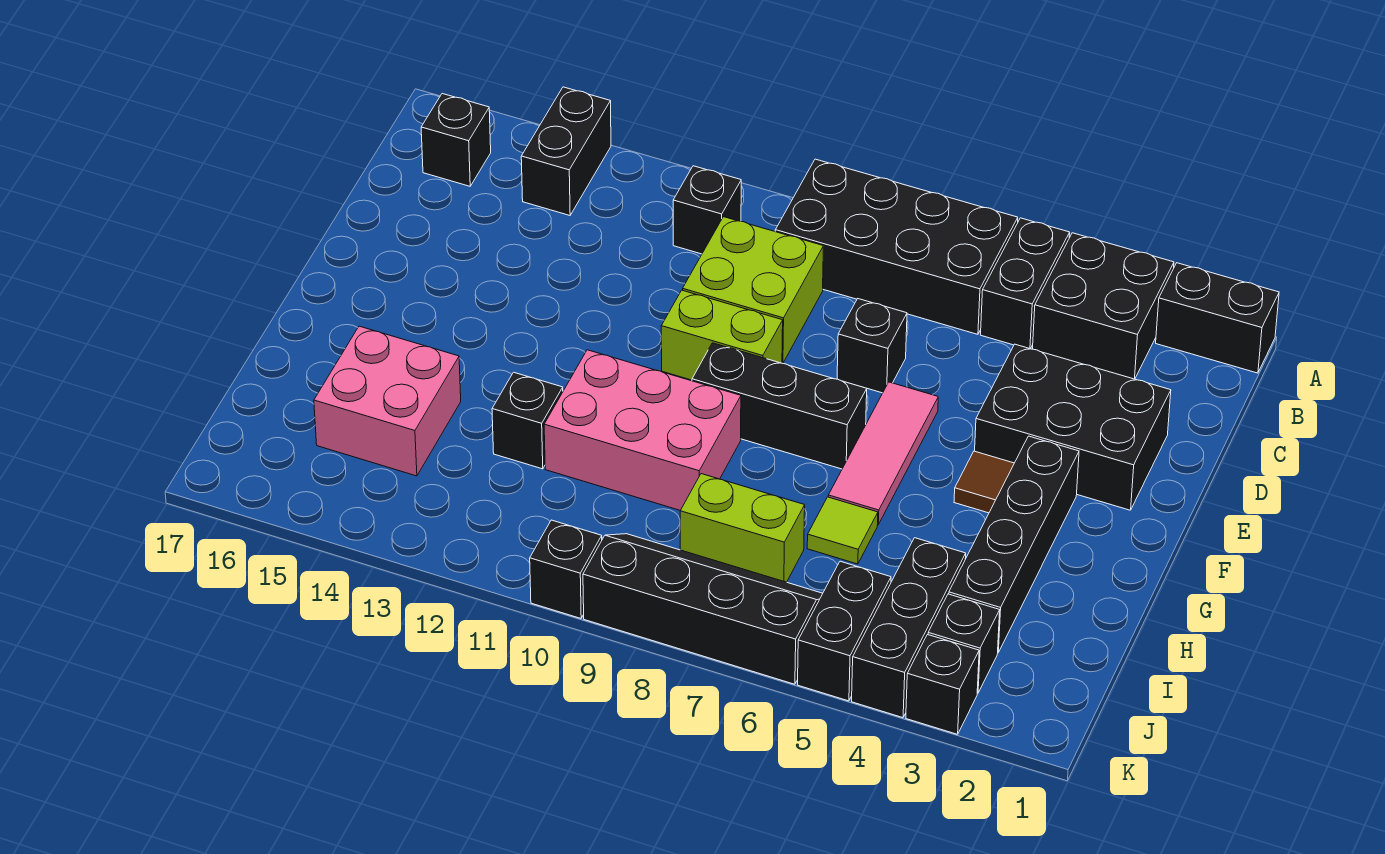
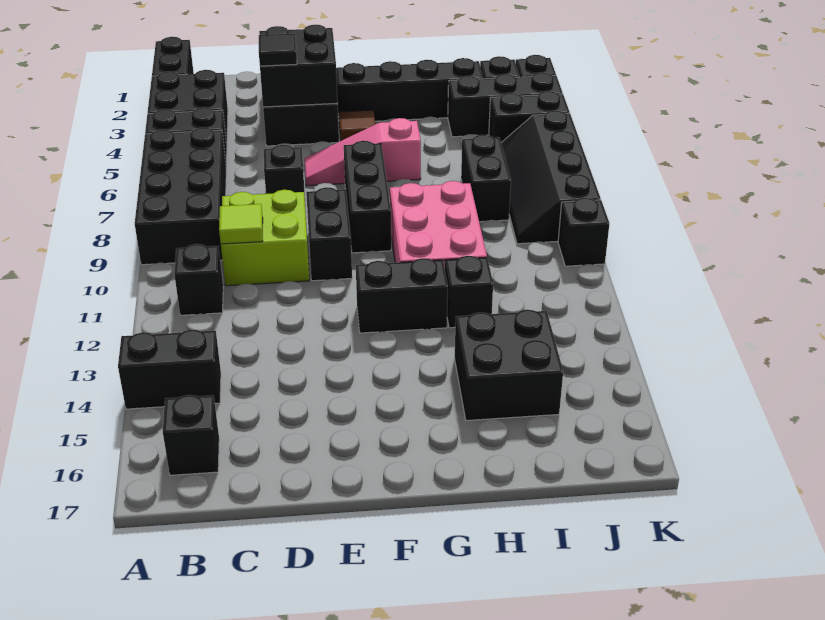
none -> black 2x2 brick [259,25,338,107]
none -> black 1x1 tile [259,33,297,66]
pink 1x3 tile [828,382,938,524] -> pink 1x3 slope [305,118,421,186]
lime 1x2 brick [661,290,783,380] -> black 1x2 brick [306,187,352,281]
none -> black 1x2 brick [356,258,448,333]
lime 1x1 tile [807,497,878,564] -> lime 1x1 tile moved to [219,204,263,244]
pink 2x2 brick [314,326,461,476] -> black 2x2 brick [455,310,563,421]
lime 1x2 brick [680,474,805,582] -> black 1x2 brick [461,135,511,222]

